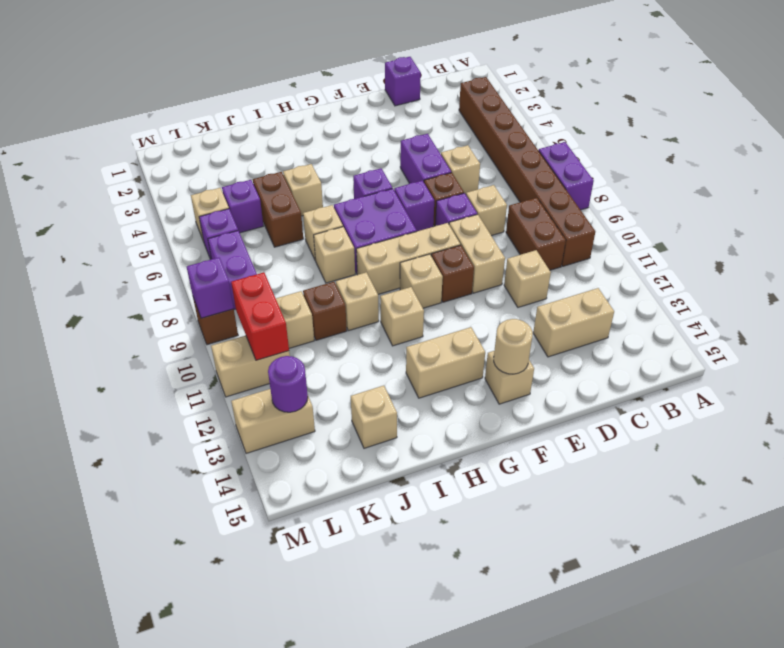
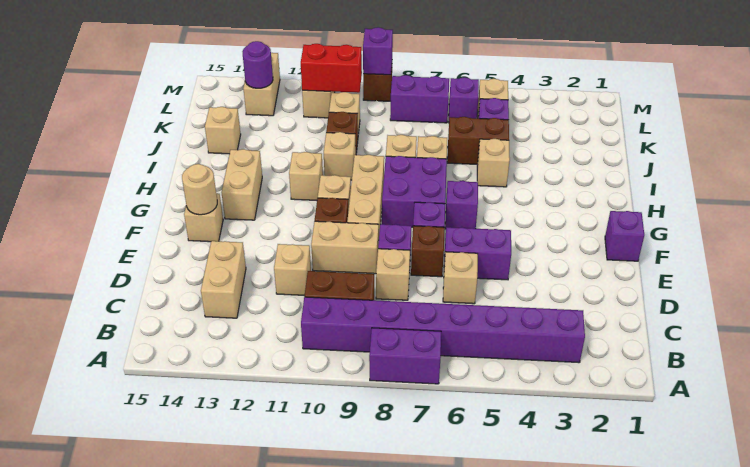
brown 1x8 brick [459,77,595,266] -> purple 1x8 brick [301,297,585,363]
purple 1x1 brick [385,57,421,106] -> purple 1x1 brick moved to [605,211,644,261]

